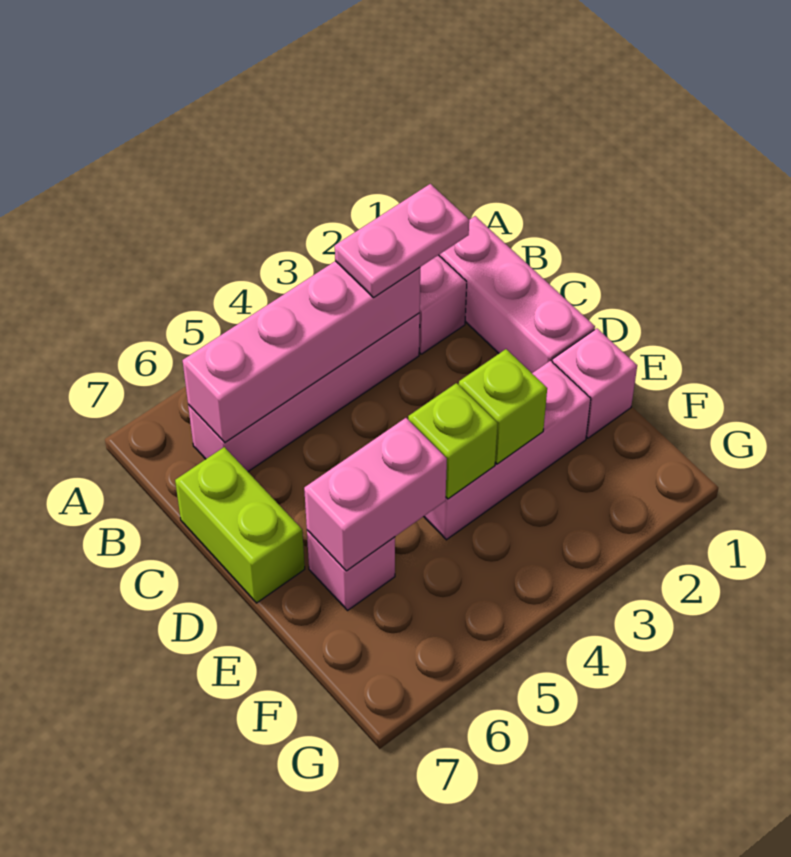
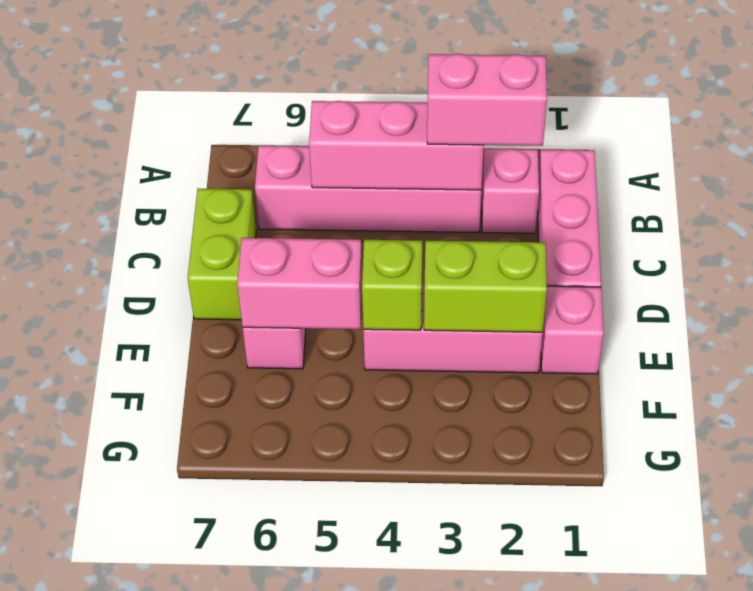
pink 1x2 plate [335,184,469,297] -> pink 1x2 brick [427,54,547,146]
pink 1x4 brick [182,261,420,443] -> pink 1x3 brick [309,101,484,190]
lime 1x1 brick [459,349,547,464] -> lime 1x2 brick [424,241,547,332]

